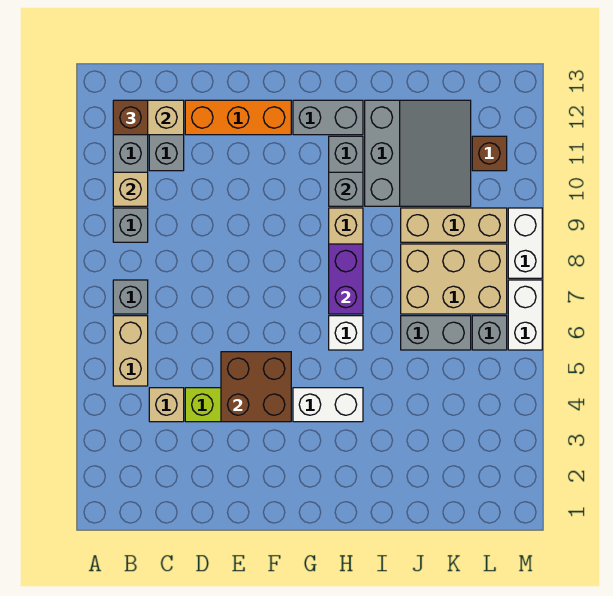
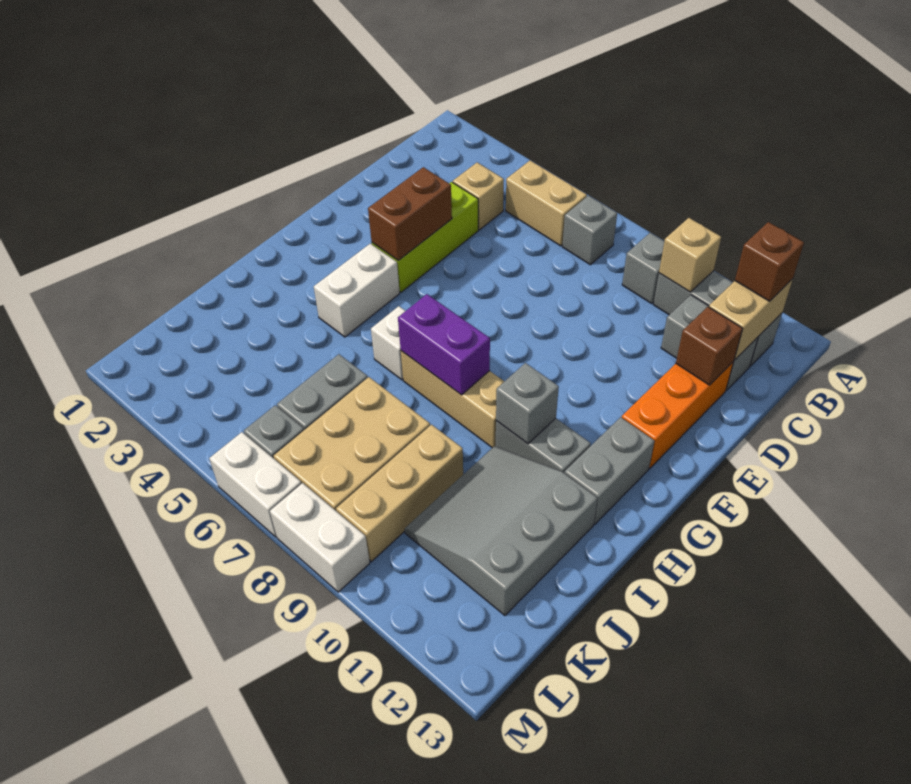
brown 2x2 brick [221,352,291,422] -> brown 1x2 brick [368,167,452,260]
grey 3x3 slope [365,100,471,206] -> grey 3x3 slope turned to [405,446,597,615]
brown 1x1 brick [472,136,507,171] -> brown 1x1 brick moved to [676,307,743,385]

